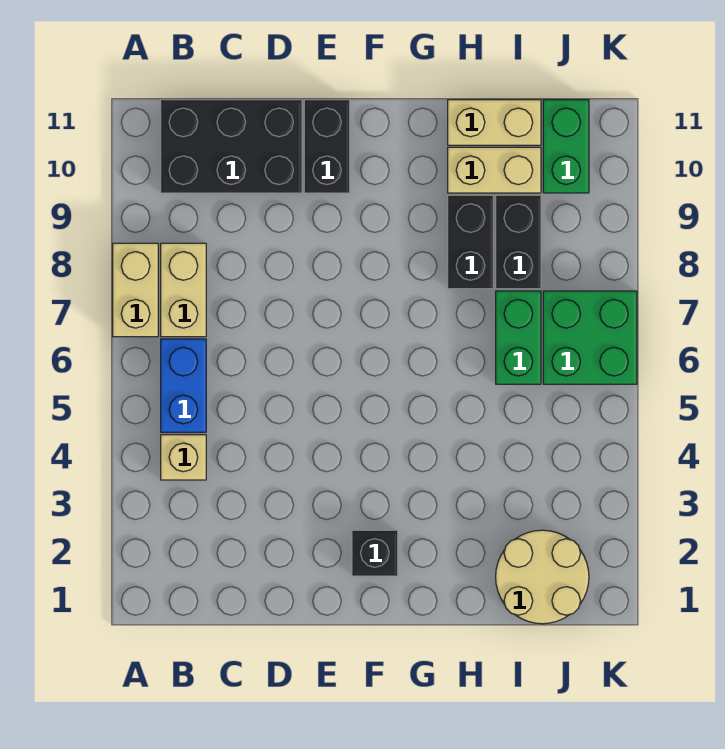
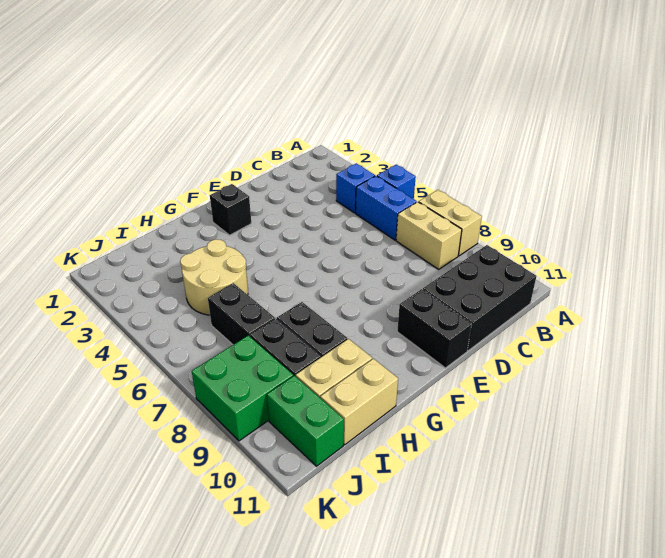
none -> blue 1x1 brick [377,165,416,199]
tan 1x1 brick [161,435,206,480] -> blue 1x1 brick [336,163,375,213]
tan 2x2 round brick [496,530,589,624] -> tan 2x2 round brick moved to [180,239,248,315]
green 1x2 brick [496,291,541,384] -> black 1x2 brick [208,283,275,345]
green 2x2 brick [543,291,637,384] -> green 2x2 brick moved to [192,335,293,441]

